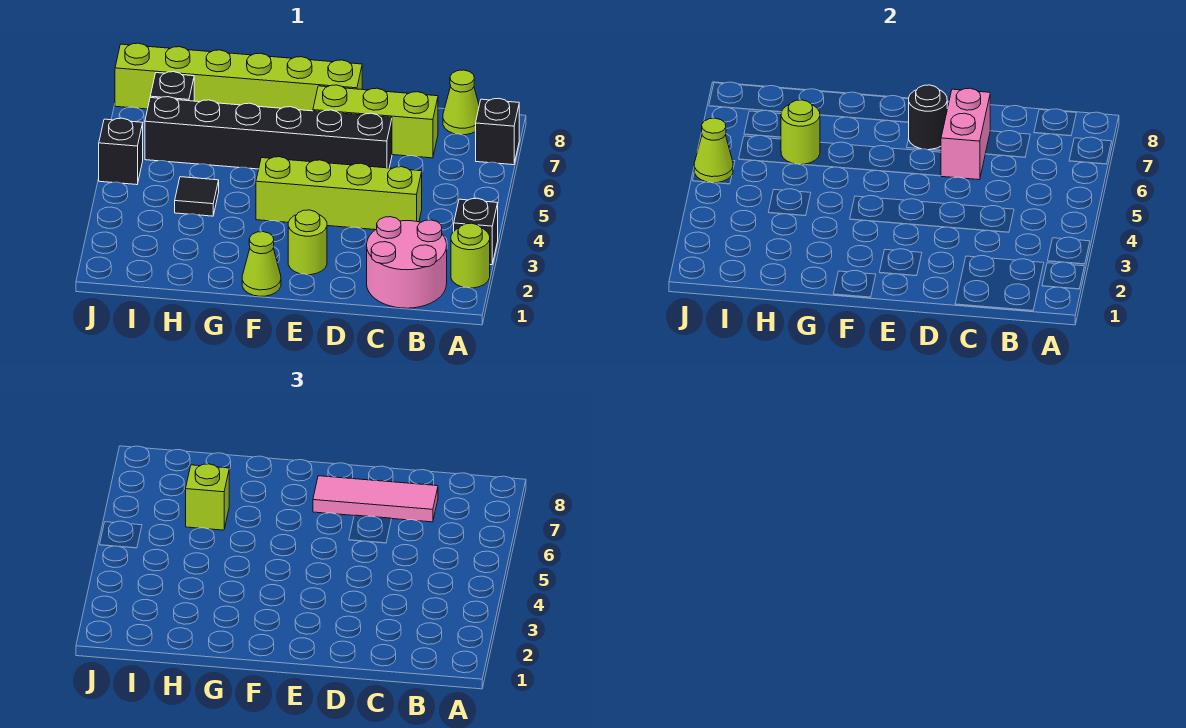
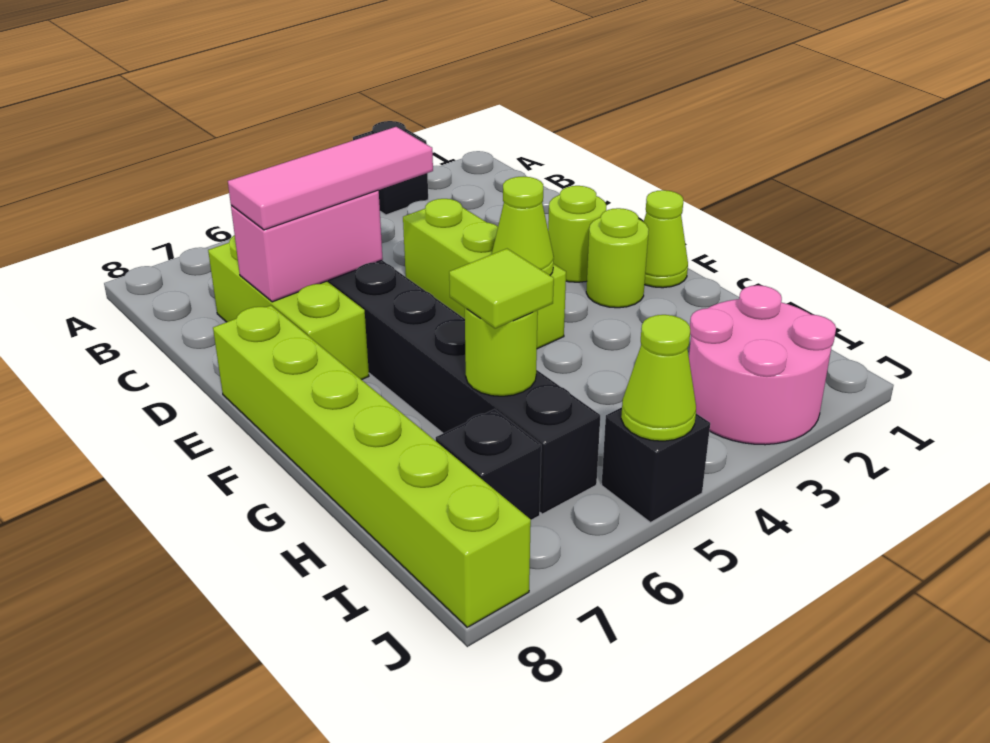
lime 1x1 round brick [451,223,490,288] -> lime 1x1 round brick moved to [586,208,649,308]
black 1x1 brick [476,98,519,165] -> none
pink 2x2 round brick [367,217,447,308] -> pink 2x2 round brick moved to [689,285,836,445]
lime 1x1 cone [443,70,479,135] -> lime 1x1 cone moved to [492,176,554,275]
lime 1x4 brick [256,157,422,230] -> lime 1x3 brick [403,199,566,349]
pink 1x3 tile [313,476,438,522] -> pink 1x3 tile turned to [228,127,433,230]
black 1x1 round brick [908,85,947,150] -> none
black 1x1 tile [175,177,219,216] -> none
lime 1x1 brick [186,464,229,530] -> lime 1x1 tile [449,249,554,329]

